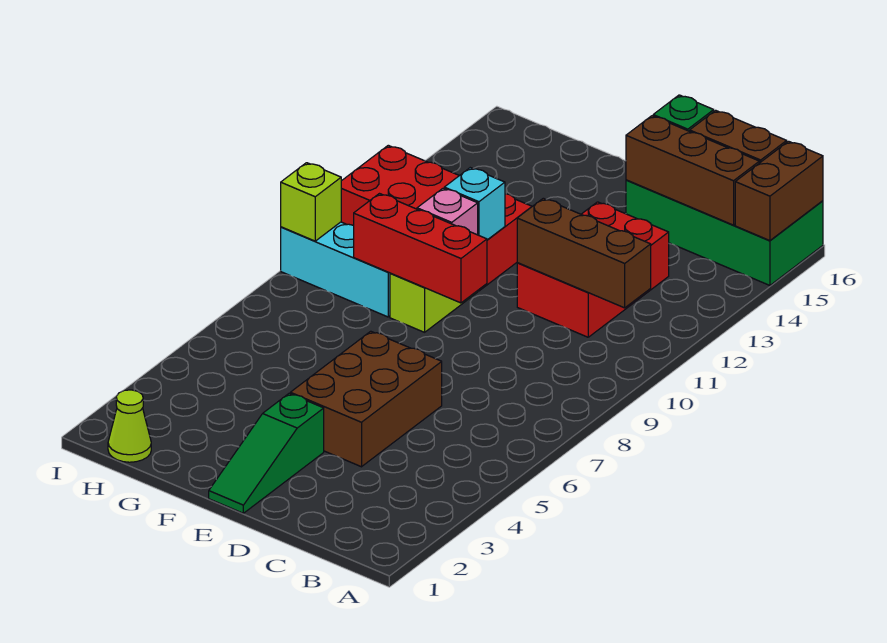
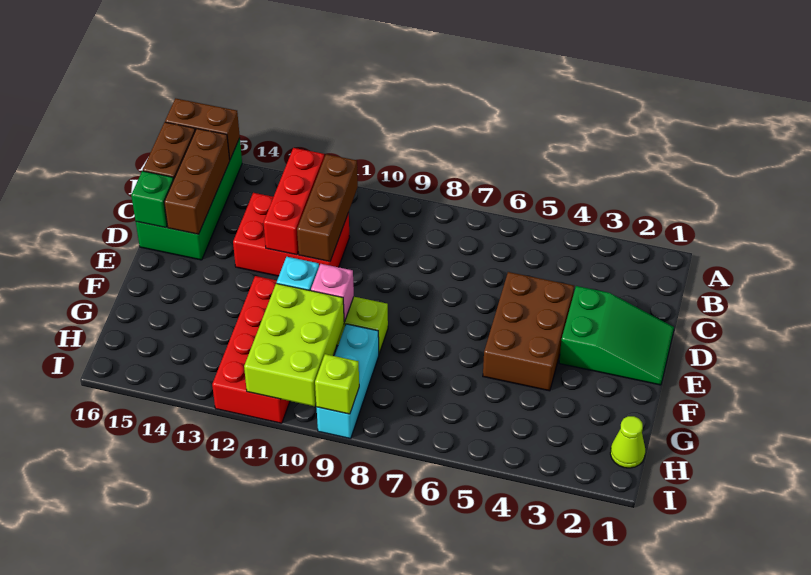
brown 2x3 brick [290,331,442,467] -> brown 2x3 brick turned to [483,272,574,391]
green 1x3 slope [209,393,324,513] -> green 2x3 slope [559,286,674,385]
red 1x3 brick [354,194,487,303] -> red 1x3 brick moved to [264,148,324,255]
none -> lime 2x3 brick [244,283,344,406]

